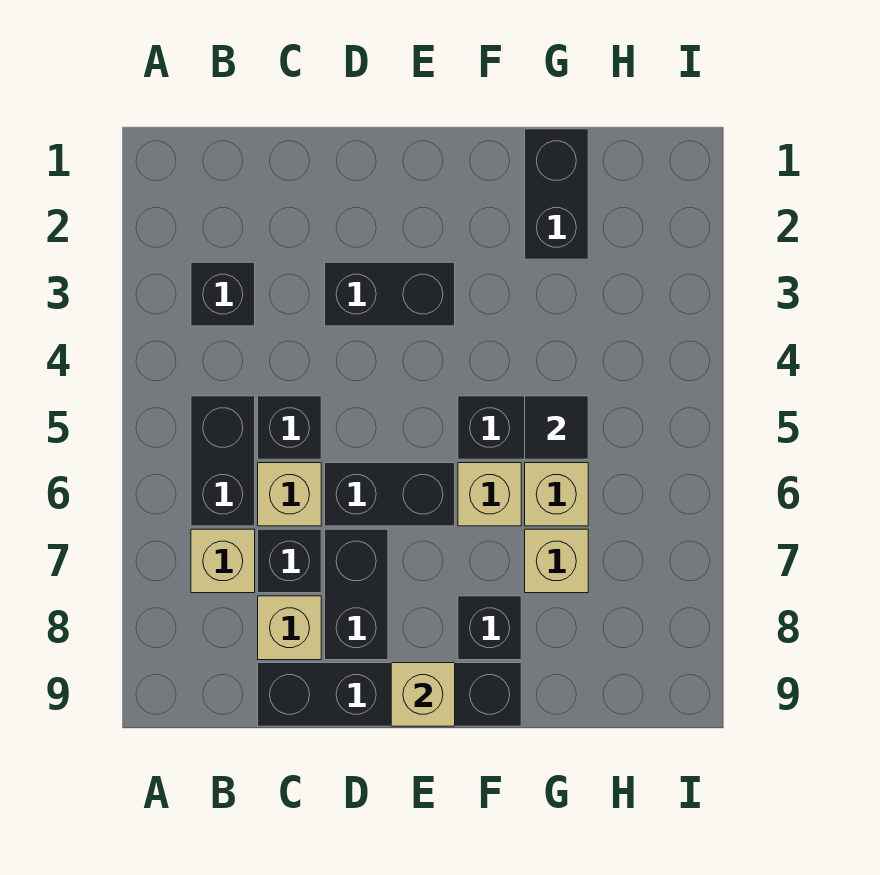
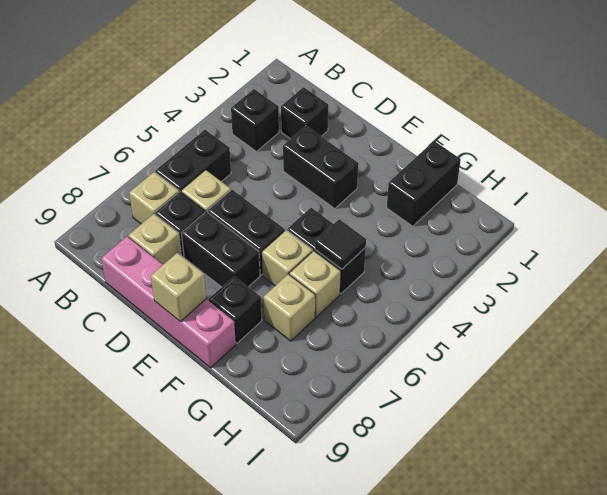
black 1x1 brick [258,396,321,459] -> black 1x1 brick moved to [281,87,328,139]
black 1x4 brick [258,663,521,726] -> pink 1x4 brick [101,236,236,368]
black 1x2 brick [325,529,388,660] -> black 1x2 brick turned to [181,212,260,287]

